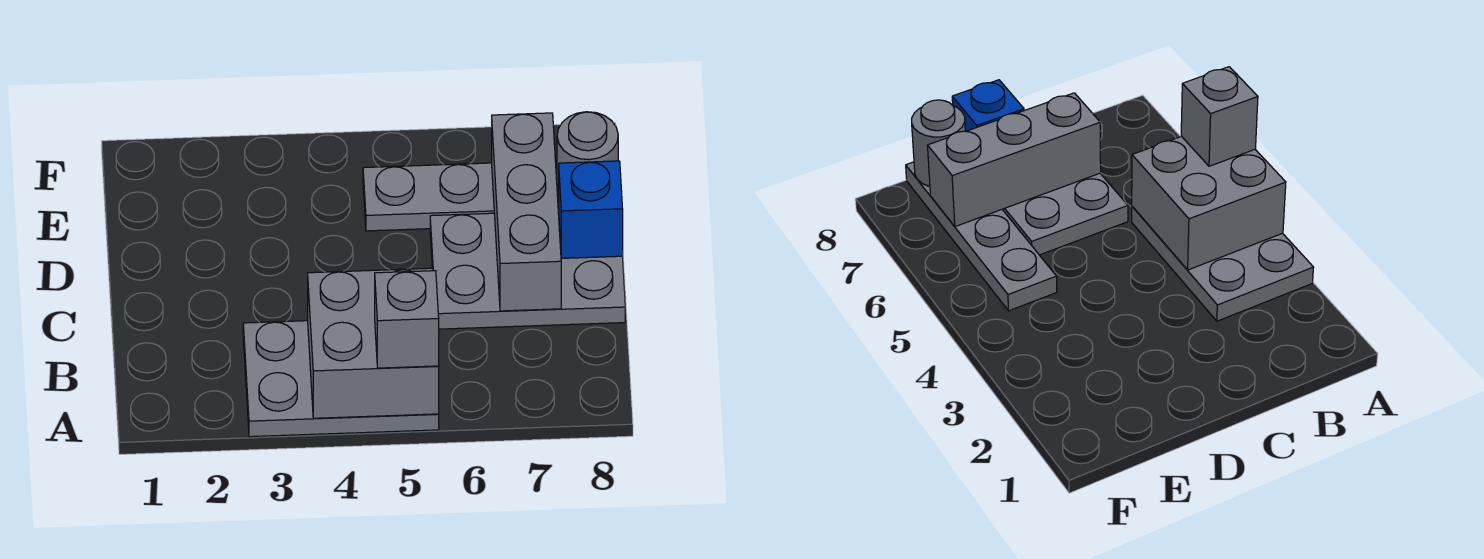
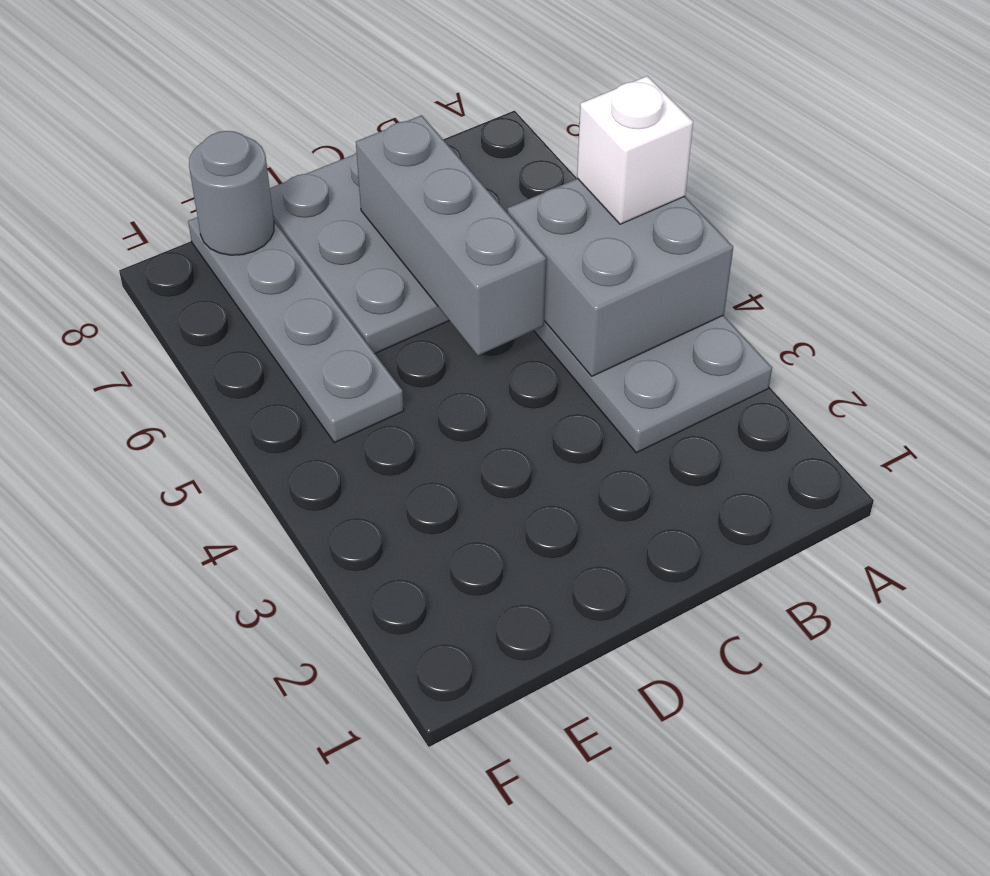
grey 1x1 brick [375,271,439,368] -> white 1x1 brick [577,76,693,224]
grey 1x3 brick [492,113,561,311] -> grey 1x3 brick turned to [356,115,546,355]
blue 1x1 brick [559,161,623,258] -> none

